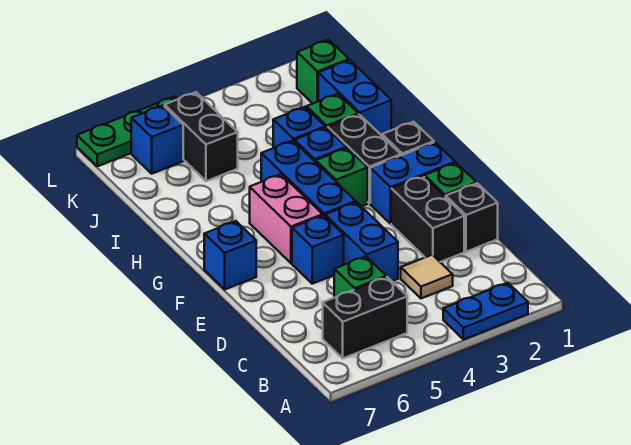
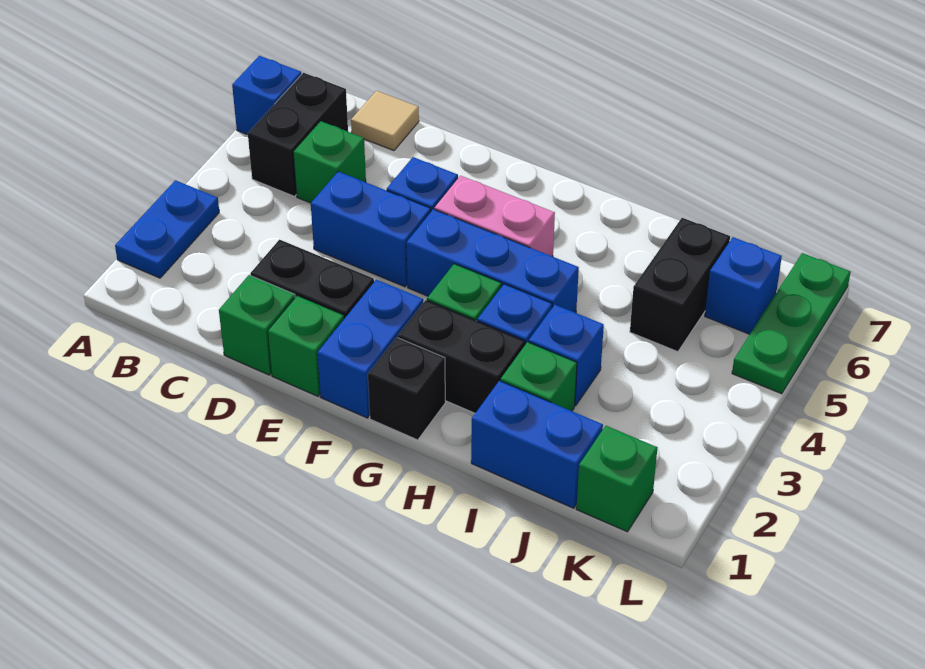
tan 1x1 tile [401,255,453,298] -> tan 1x1 tile moved to [351,91,419,151]
black 1x1 brick [446,183,498,252] -> green 1x1 brick [219,275,295,375]
blue 1x1 brick [204,221,256,289] -> blue 1x1 brick moved to [232,56,301,135]
black 1x2 brick [165,92,238,181] -> black 1x2 brick turned to [630,218,730,352]

